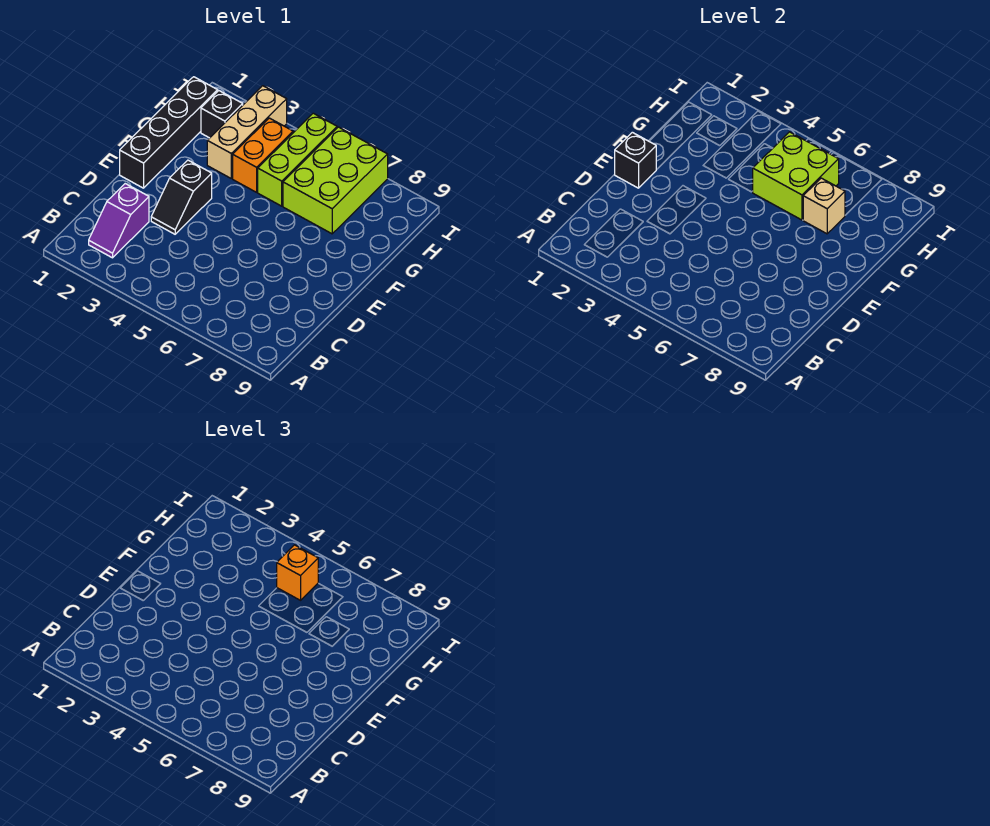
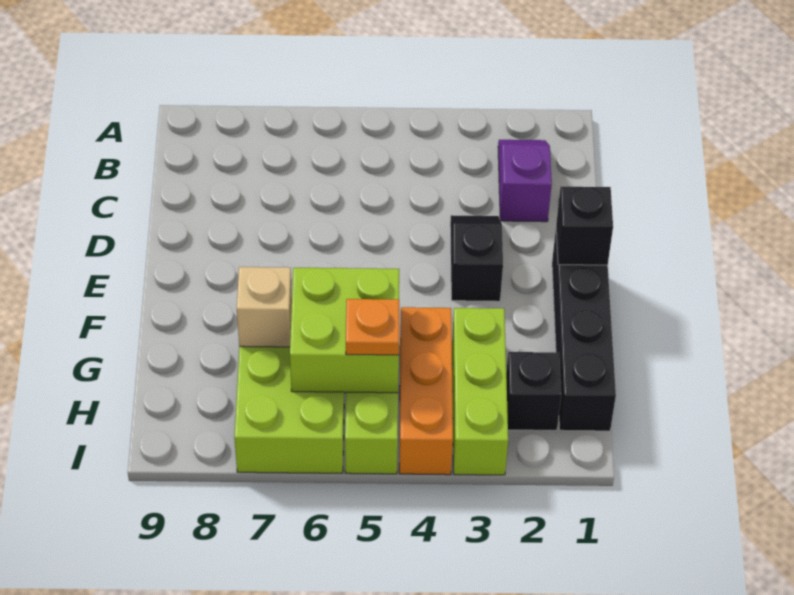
tan 1x3 brick [207,86,287,178] -> lime 1x3 brick [452,308,508,475]
orange 1x2 brick [233,118,293,192] -> orange 1x3 brick [399,307,453,475]
orange 1x1 brick [277,545,318,600] -> orange 1x1 plate [346,299,399,355]

